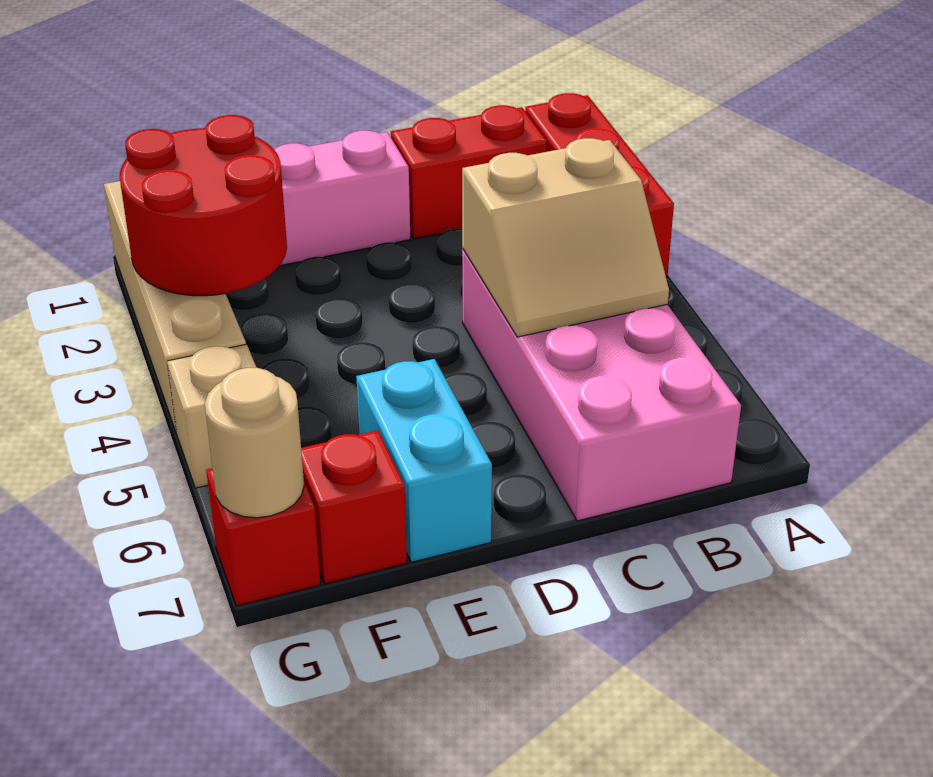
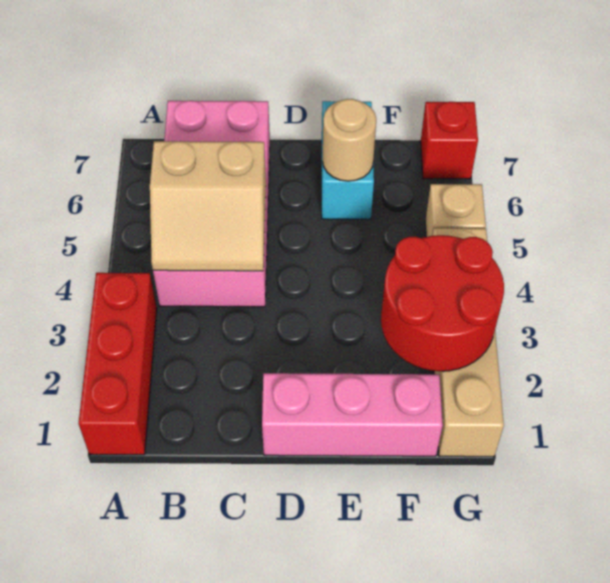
red 1x2 brick [391,105,547,239] -> none
tan 2x2 slope [462,138,669,337] -> tan 2x2 slope turned to [150,141,266,271]
red 1x1 brick [301,430,407,584] -> none
tan 1x1 round brick [205,368,304,518] -> tan 1x1 round brick moved to [323,99,376,181]

